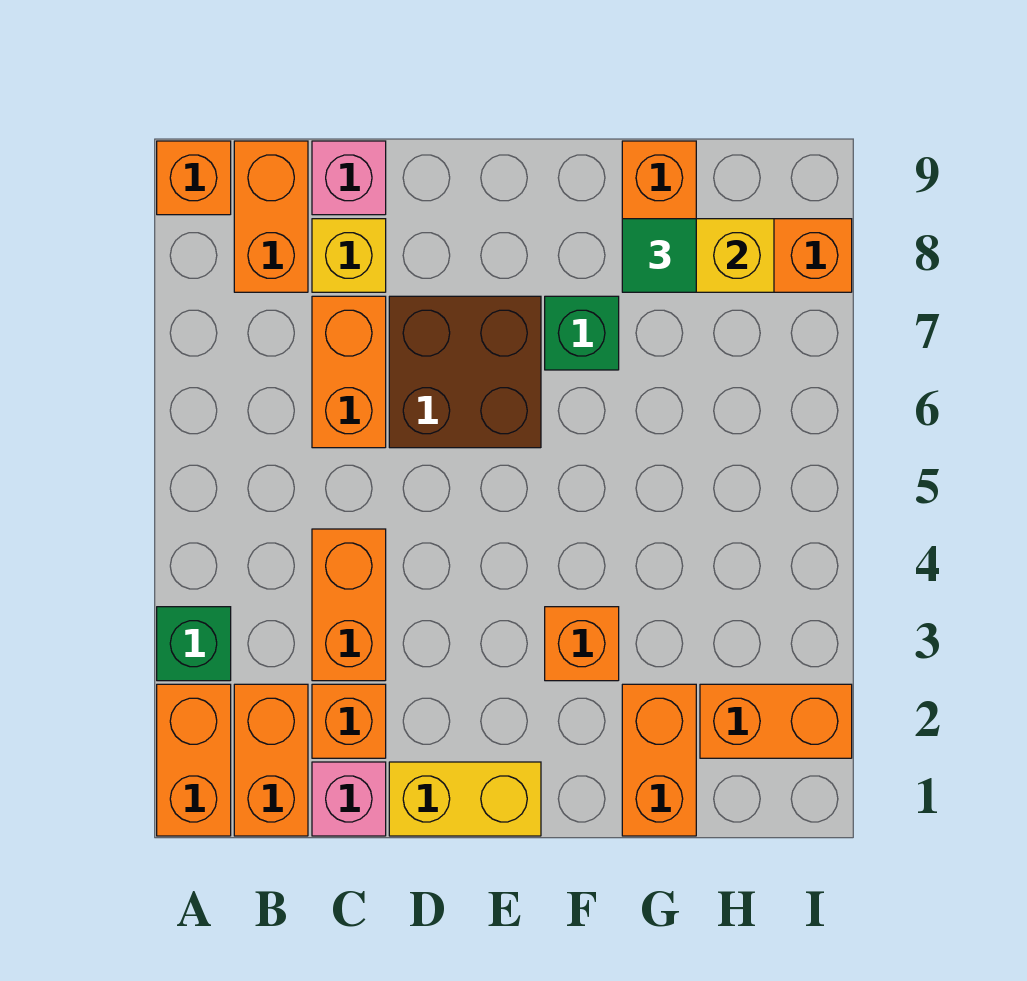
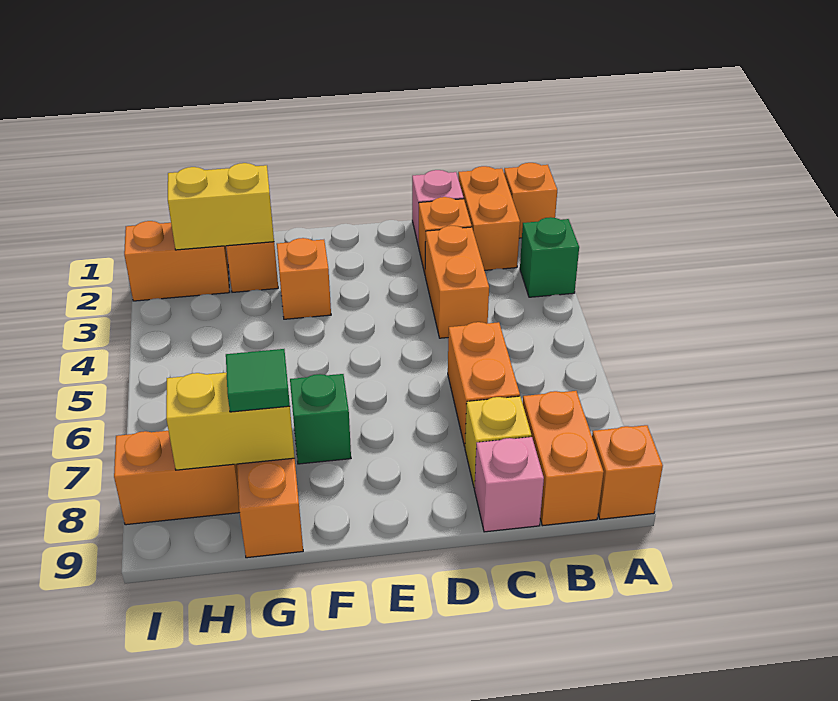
orange 1x2 brick [157,684,231,836] -> orange 1x1 brick [504,163,557,238]
yellow 1x2 brick [389,762,541,836] -> yellow 1x2 brick moved to [168,163,274,250]
brown 2x2 brick [389,296,541,448] -> none

